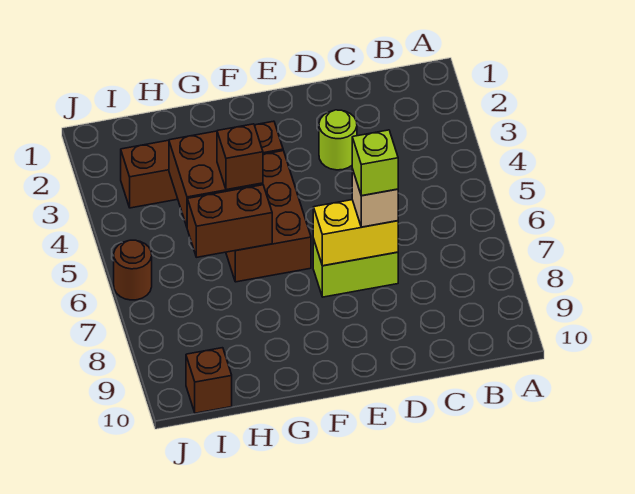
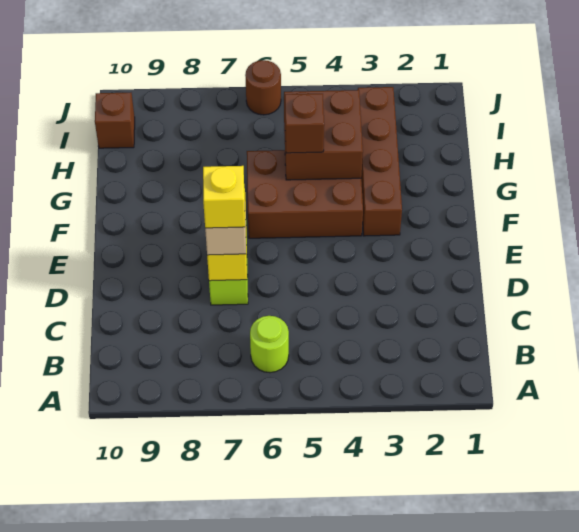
lime 1x1 round brick [319,110,357,170] -> lime 1x1 round brick moved to [250,316,289,373]
lime 1x1 brick [352,130,398,196] -> yellow 1x1 brick [203,166,245,228]
brown 1x2 brick [187,185,272,257] -> none

